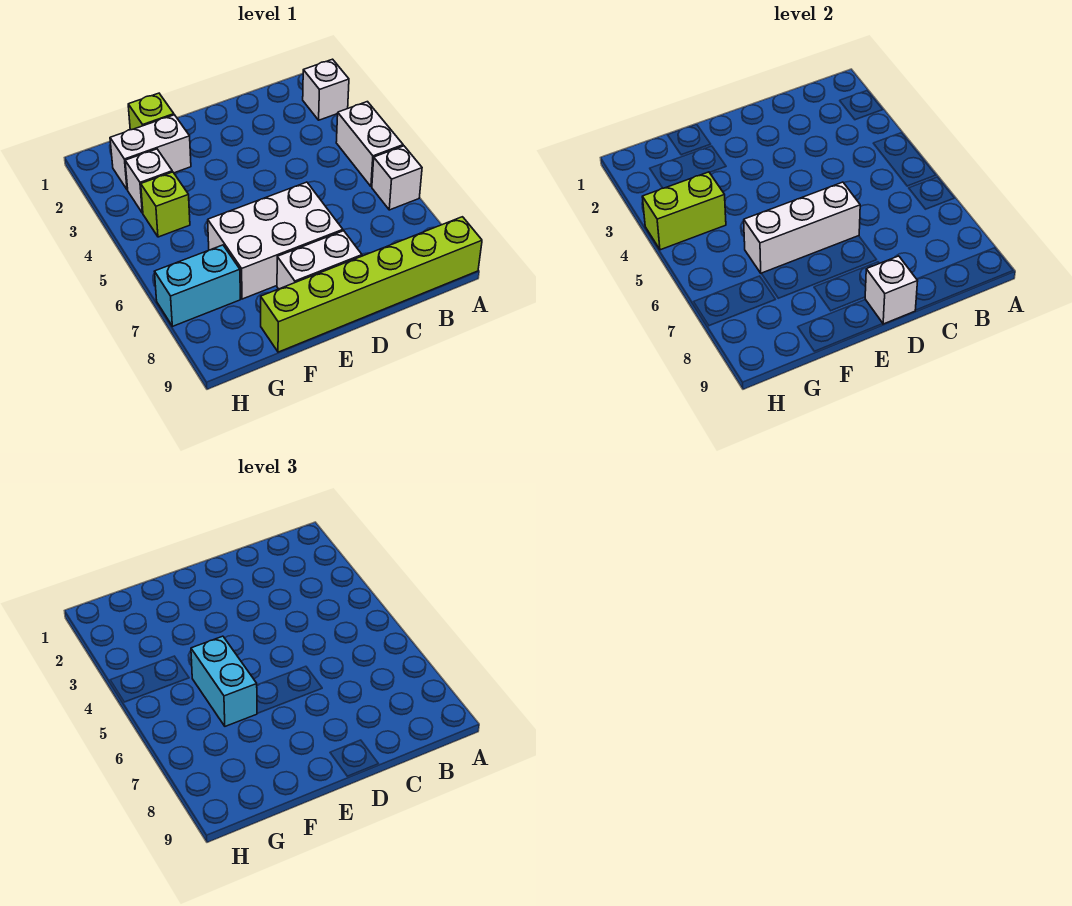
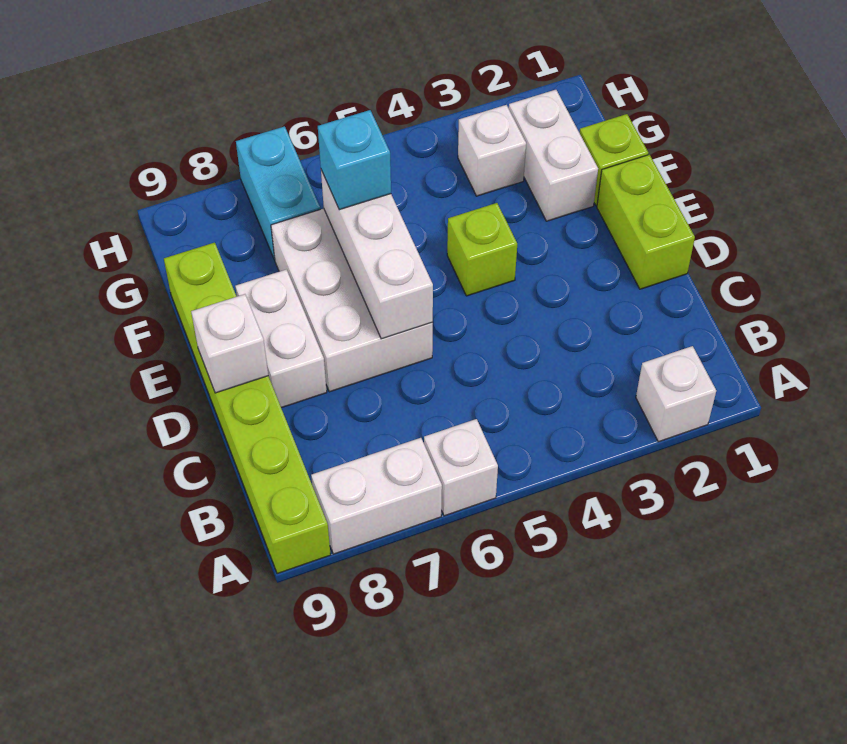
white 1x2 brick [336,102,403,187] -> white 1x2 brick moved to [311,438,442,554]
cyan 1x2 brick [191,636,257,726] -> cyan 1x1 brick [318,110,391,210]
lime 1x1 brick [141,172,190,237] -> lime 1x1 brick moved to [447,203,517,296]
lime 1x2 brick [642,172,726,250] -> lime 1x2 brick moved to [597,155,695,289]

